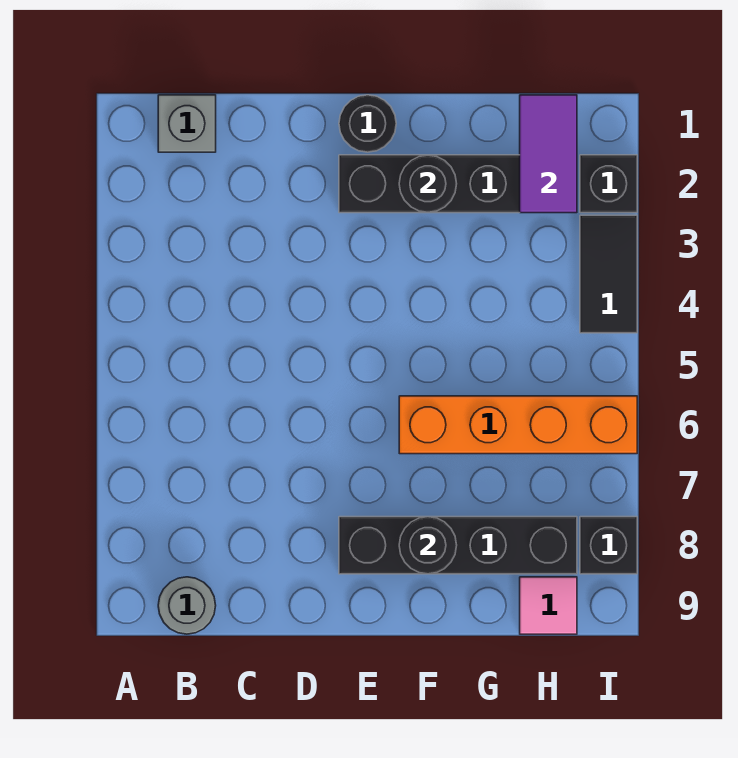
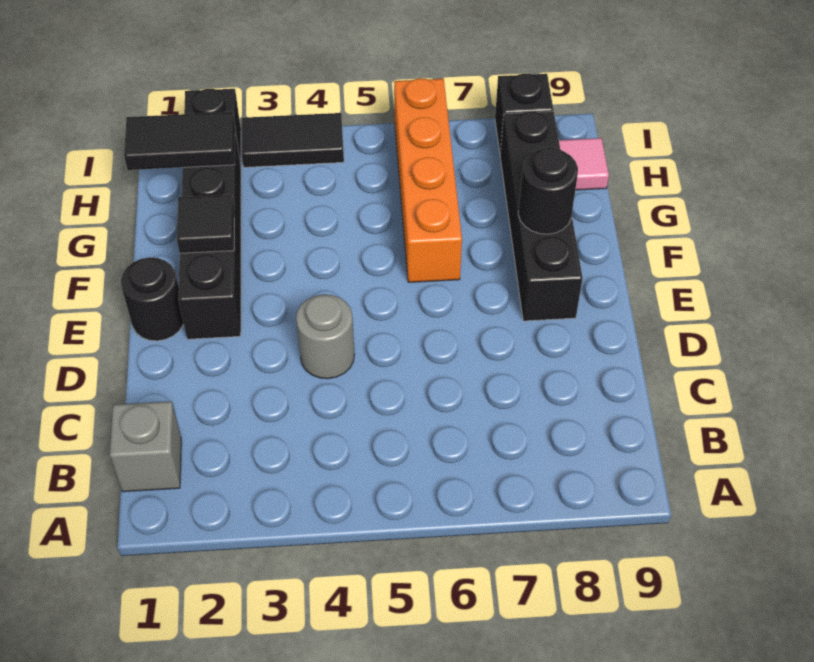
grey 1x1 round brick [158,577,216,634] -> grey 1x1 round brick moved to [296,294,354,379]
black 1x1 round brick [399,155,457,212] -> black 1x1 tile [177,195,234,253]
purple 1x2 tile [520,95,577,213] -> black 1x2 tile [124,112,235,170]

